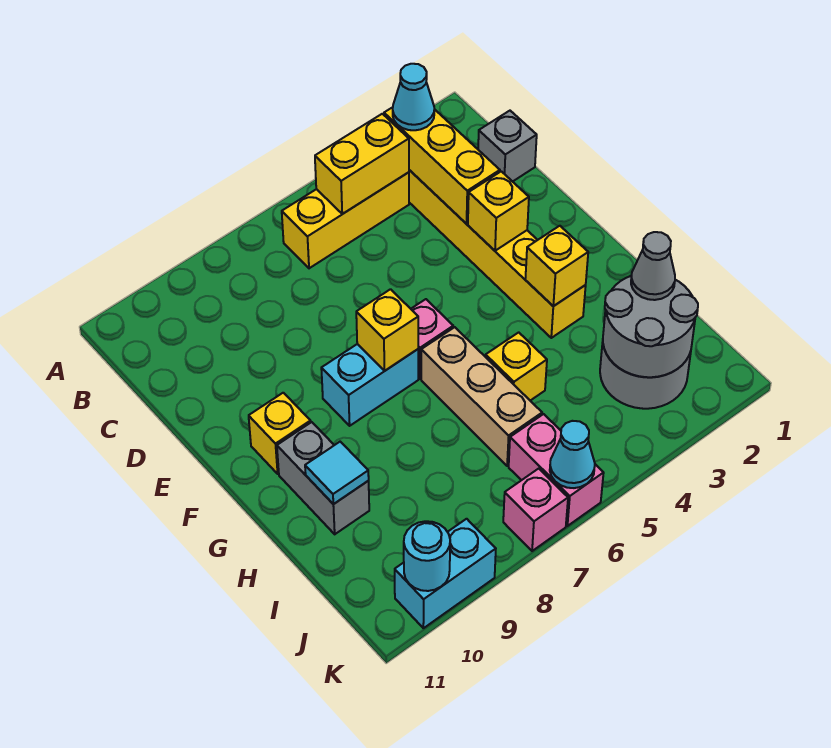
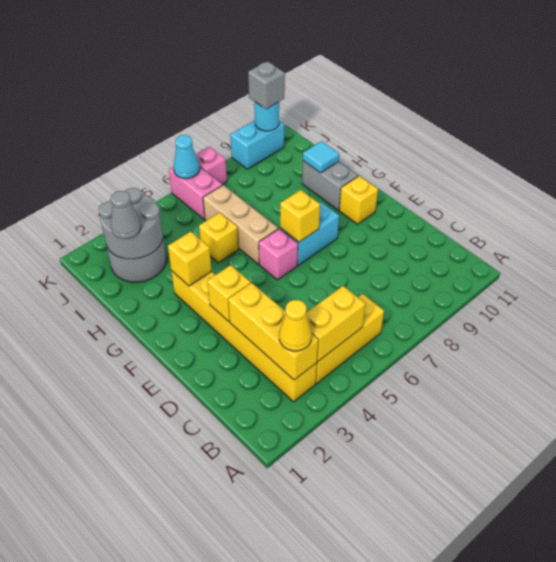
cyan 1x1 cone [393,64,434,130] -> yellow 1x1 cone [279,300,312,351]
grey 1x1 brick [478,111,537,182] -> grey 1x1 brick moved to [248,61,285,109]

